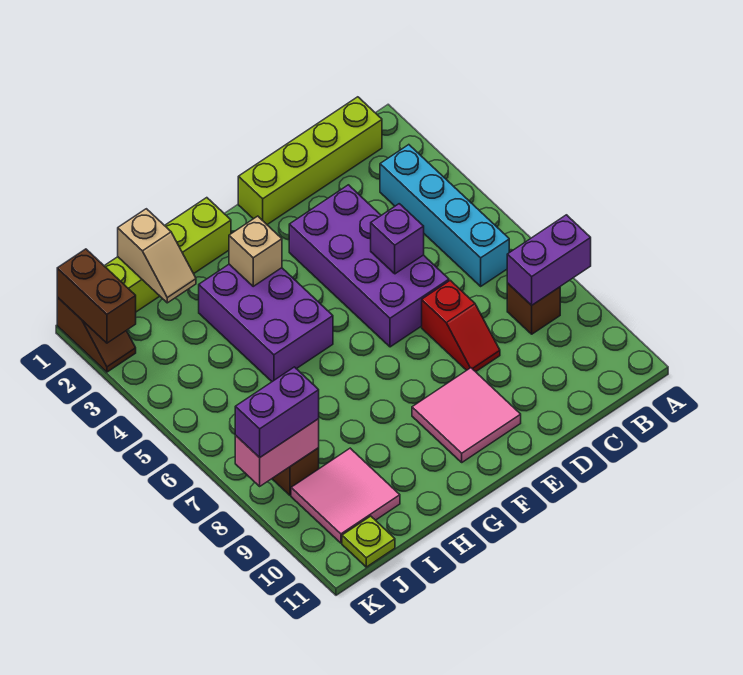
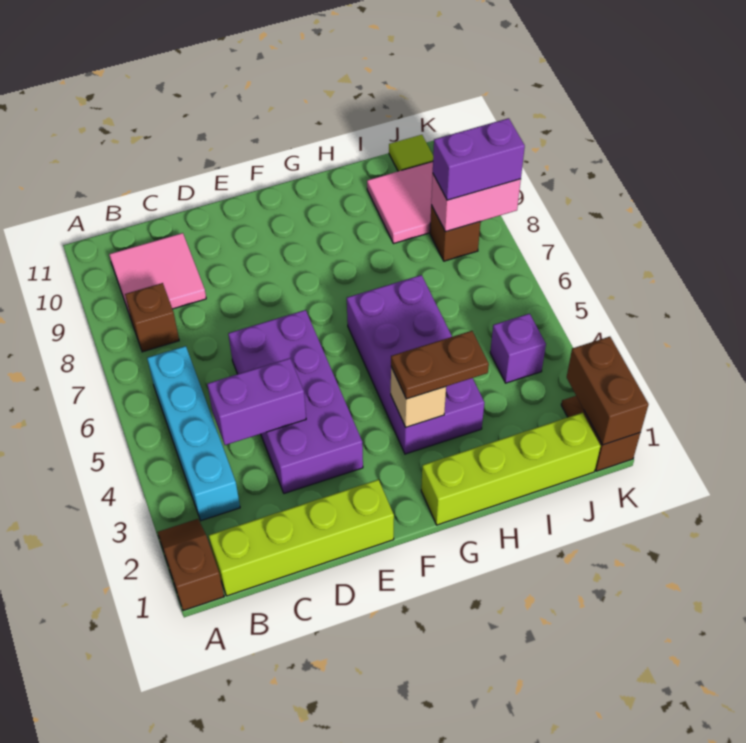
none -> brown 1x2 slope [158,519,224,611]
purple 1x2 brick [507,215,591,305] -> purple 1x2 brick moved to [207,358,306,445]
purple 1x1 brick [371,204,424,274] -> purple 1x1 brick moved to [490,314,546,383]
red 1x2 slope [422,280,500,372] -> none
pink 2x2 tile [412,368,521,462] -> pink 2x2 tile moved to [109,233,206,318]
purple 2x3 brick [199,264,333,382] -> purple 2x4 brick [347,275,484,454]
none -> brown 1x2 plate [391,331,489,399]
tan 1x2 slope [118,209,196,303] -> none
lime 1x1 plate [342,516,395,567] -> lime 1x1 tile [389,135,433,171]

